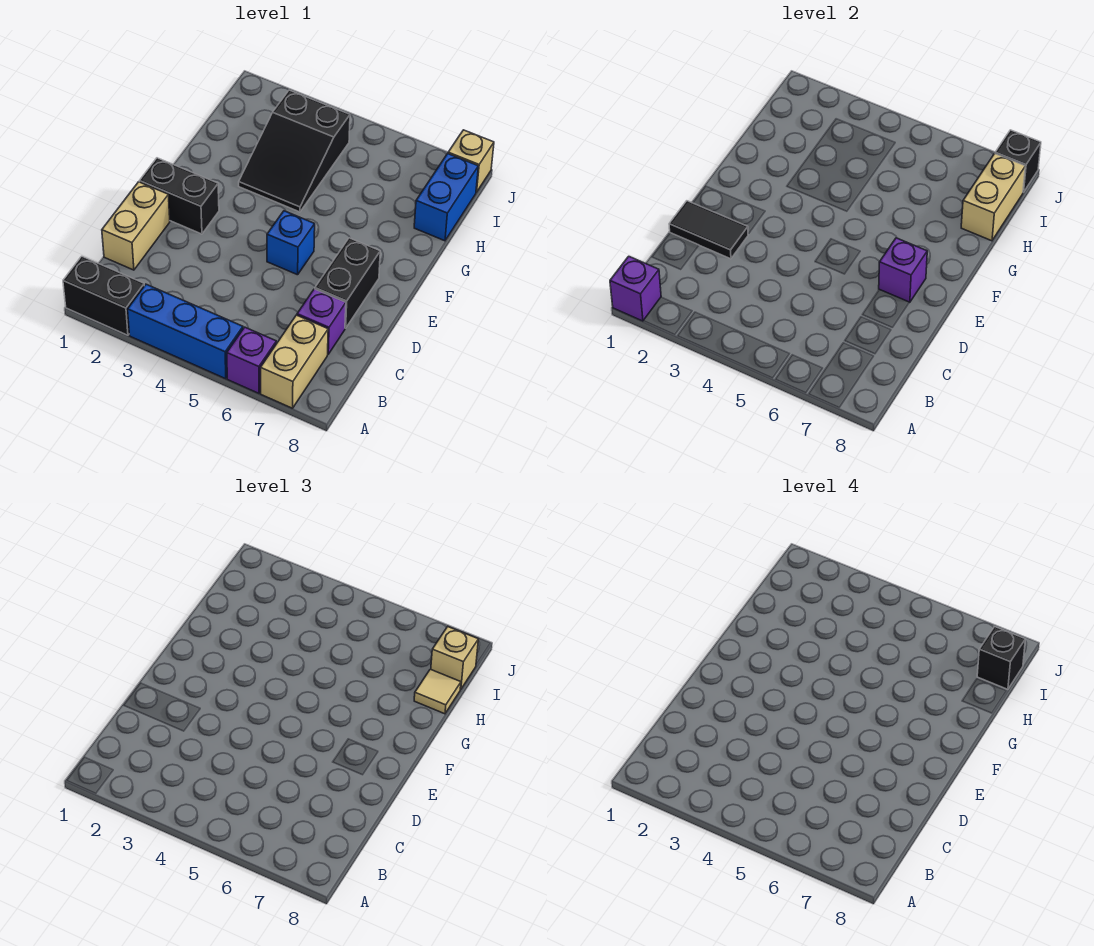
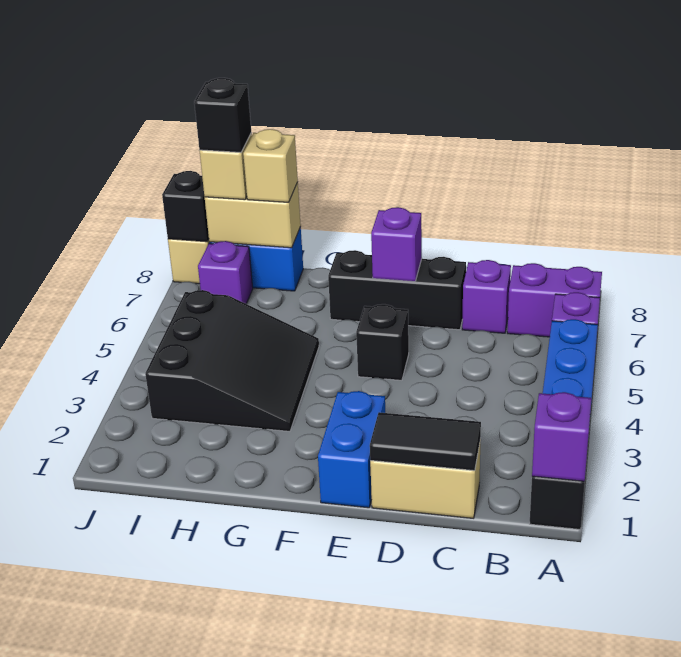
tan 1x2 brick [261,315,328,408] -> purple 1x2 brick [507,263,602,337]
black 1x2 tile [669,201,748,259] -> black 1x2 tile turned to [370,412,481,471]
black 1x2 brick [315,238,380,328] -> black 1x3 brick [328,250,466,330]
black 1x2 brick [139,158,219,234] -> blue 1x2 brick [318,391,385,508]
blue 1x1 brick [267,211,315,275] -> black 1x1 brick [356,304,409,380]
black 2x3 slope [239,90,350,212] -> black 3x3 slope [145,290,319,431]
tan 1x1 tile [414,669,461,714] -> tan 1x1 brick [243,129,298,202]
none -> purple 1x1 brick [198,241,253,304]

